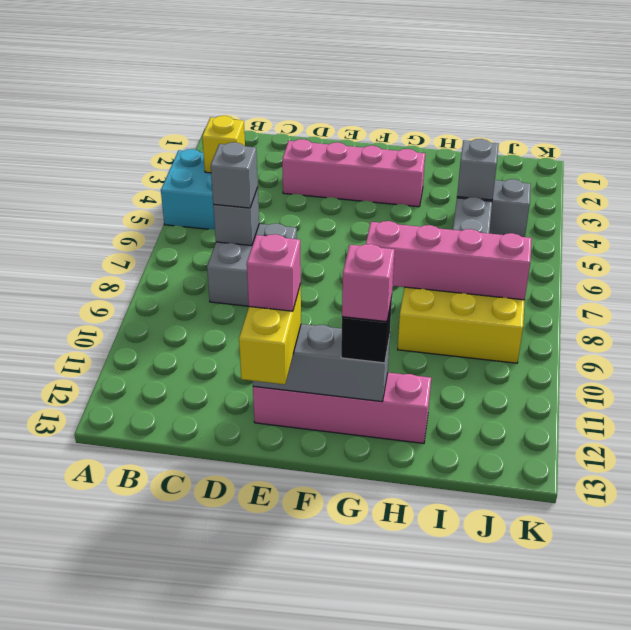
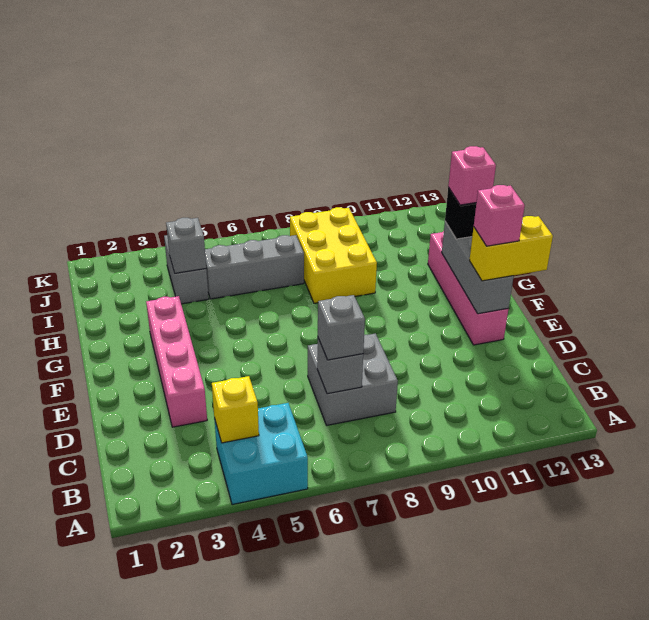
pink 1x4 brick [366,221,532,300] -> none

